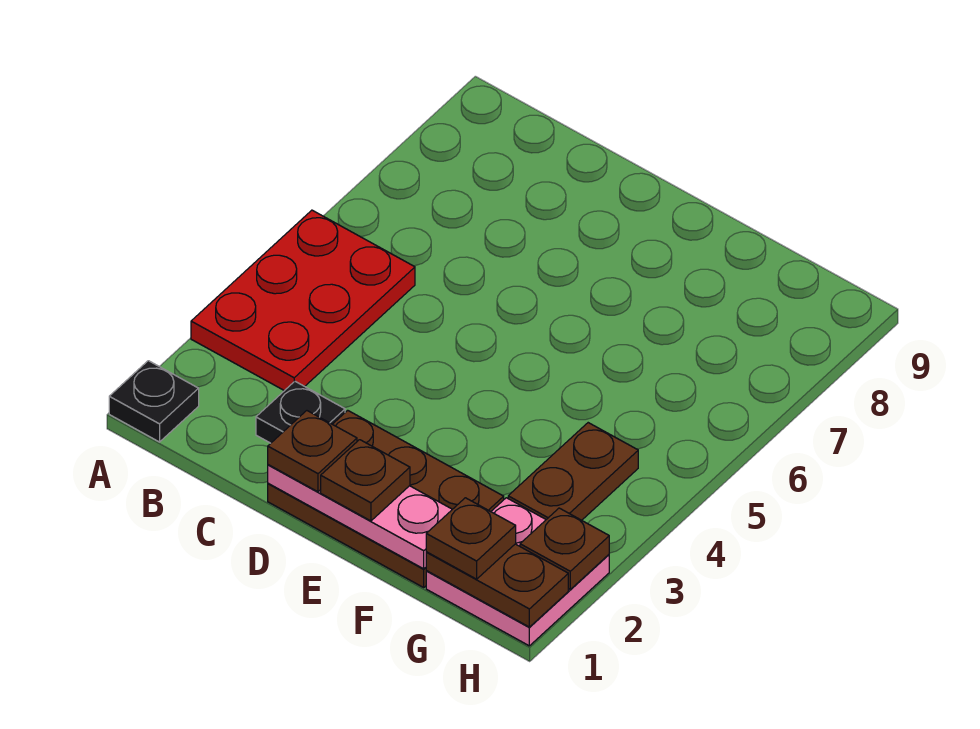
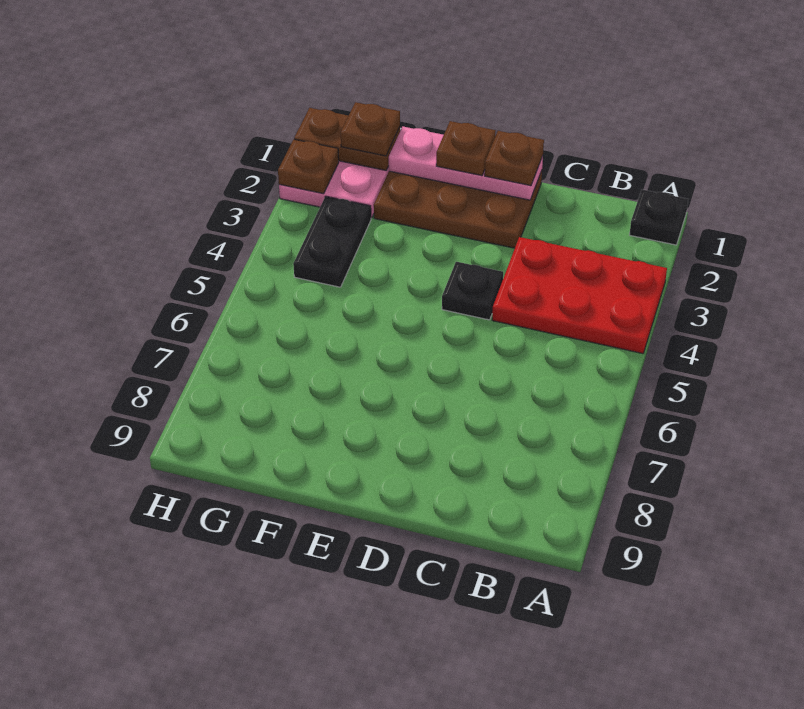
red 2x3 plate [191,210,415,391] -> red 2x3 plate turned to [492,237,667,354]
black 1x1 plate [256,381,345,443] -> black 1x1 plate moved to [442,262,503,320]
brown 1x2 plate [508,423,638,520] -> black 1x2 plate [293,196,371,287]

